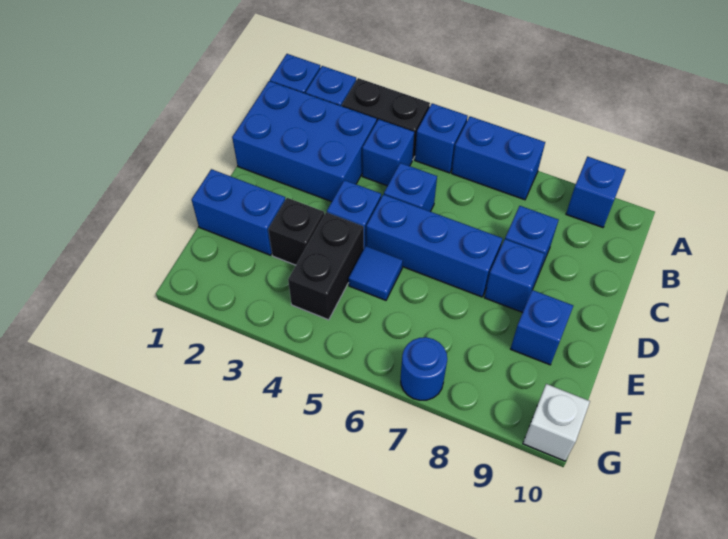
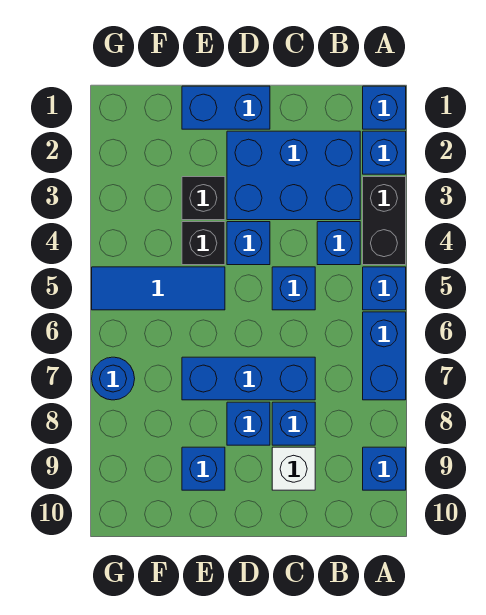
blue 2x3 brick [232,81,377,202] -> blue 2x3 brick turned to [227,131,360,220]
blue 1x3 brick [366,194,503,297] -> blue 1x3 brick turned to [182,357,315,400]
blue 1x2 brick [192,169,285,255] -> blue 1x2 brick turned to [182,86,270,129]
black 1x2 brick [288,212,364,320] -> black 1x1 brick [182,222,225,265]
blue 1x1 tile [349,246,403,300] -> blue 1x3 tile [92,267,225,310]
white 1x1 brick [523,384,590,461] -> white 1x1 brick moved to [272,447,315,490]

